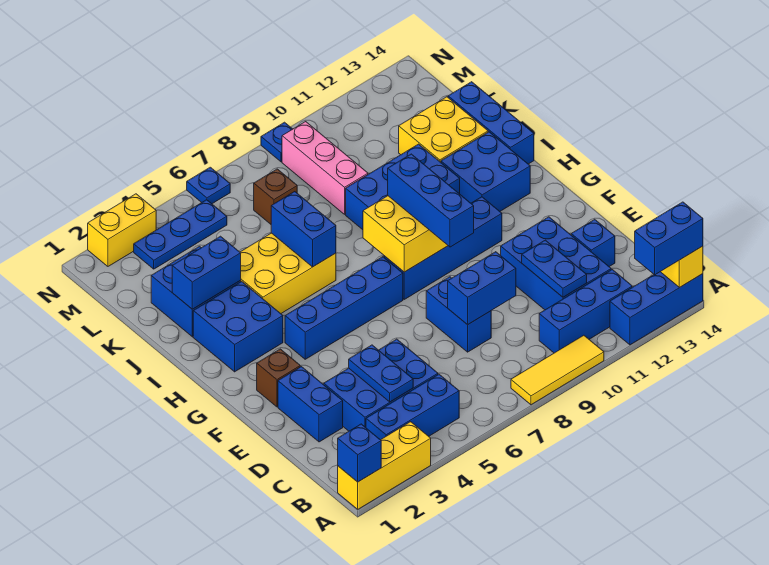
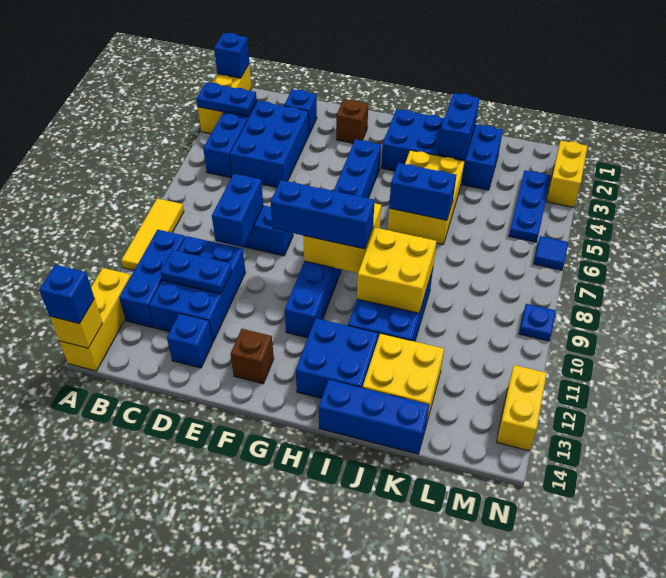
blue 1x3 brick [610,272,703,345] -> yellow 1x3 brick [59,268,131,371]
blue 1x2 brick [635,202,703,275] -> blue 1x1 brick [39,265,95,324]
blue 1x2 plate [349,345,413,402] -> blue 1x2 plate moved to [197,83,257,117]
blue 2x3 brick [501,217,611,310] -> blue 2x3 brick turned to [149,236,246,342]
blue 1x2 brick [278,367,343,442] -> blue 1x1 brick [284,89,317,134]
none -> yellow 2x2 brick [357,228,437,313]
pink 1x3 brick [282,122,368,214] -> none
brown 1x1 brick [254,169,297,224] -> brown 1x1 brick moved to [230,329,274,384]
blue 1x1 plate [187,167,230,204] -> blue 1x1 tile [534,236,568,270]
none -> yellow 1x2 brick [497,365,547,451]

